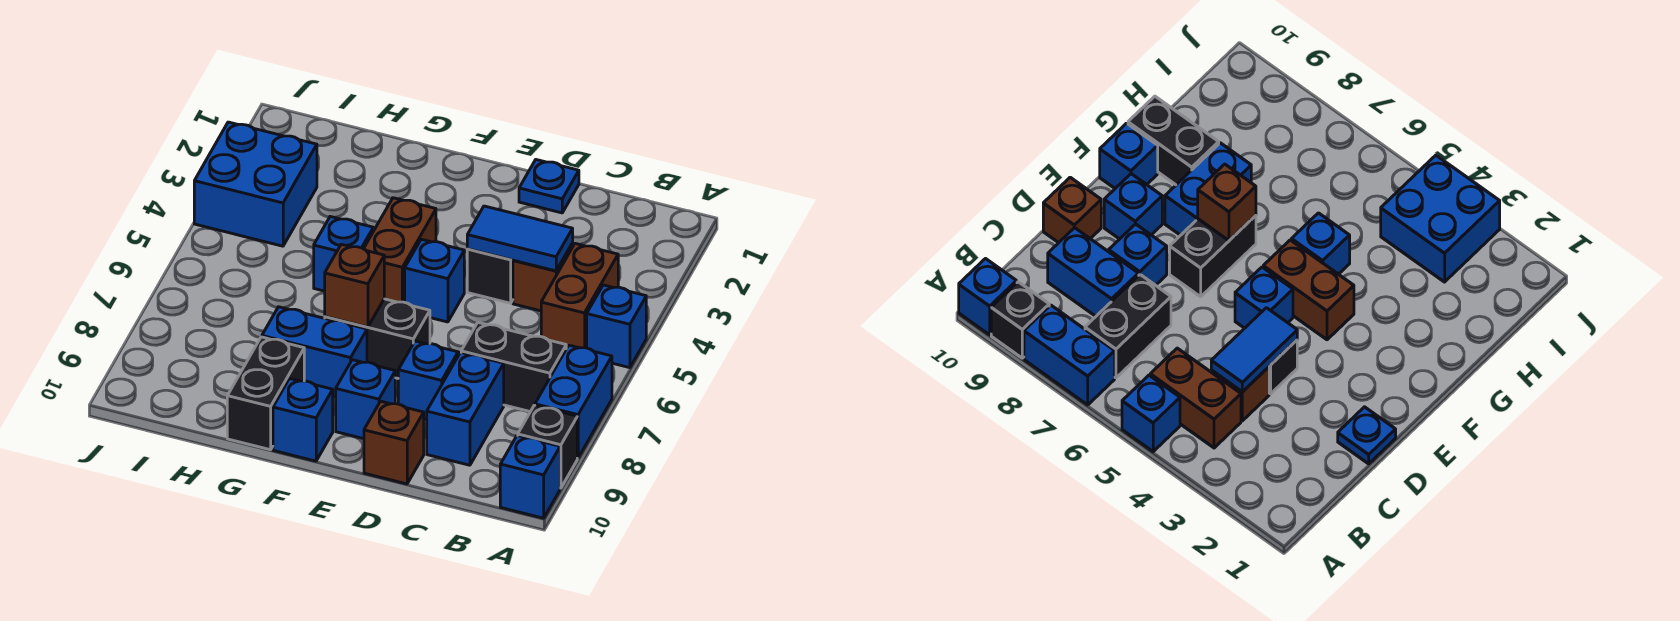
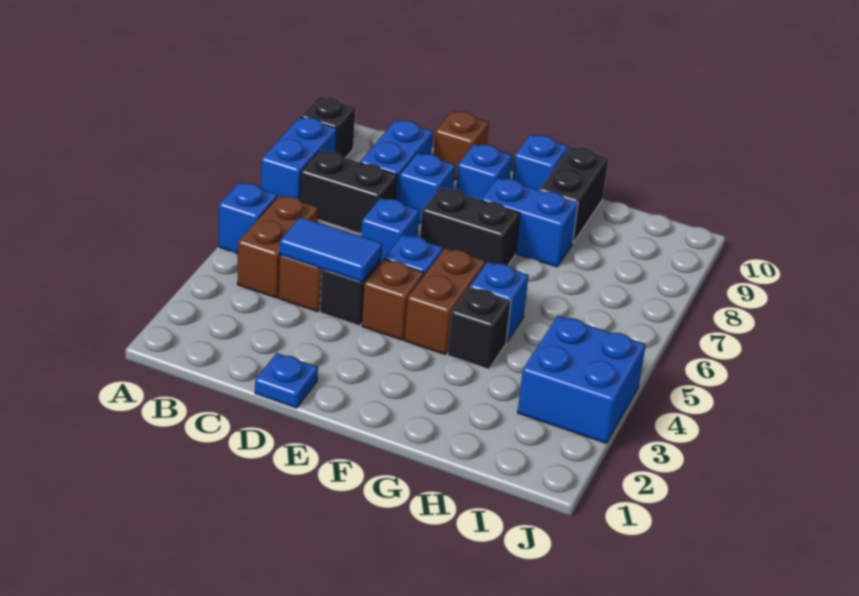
blue 1x1 brick [500,436,560,518] -> blue 1x1 brick moved to [361,198,420,261]
brown 1x1 brick [325,244,384,327] -> brown 1x1 brick moved to [362,259,424,340]
none -> black 1x1 brick [448,287,511,369]

